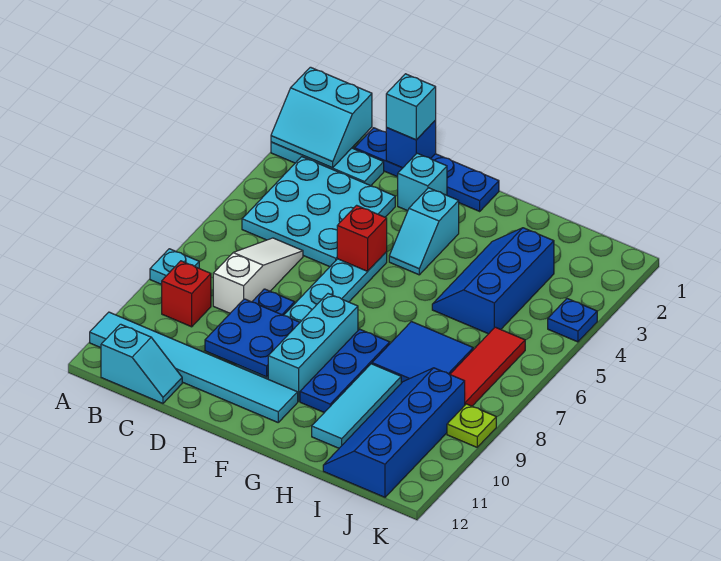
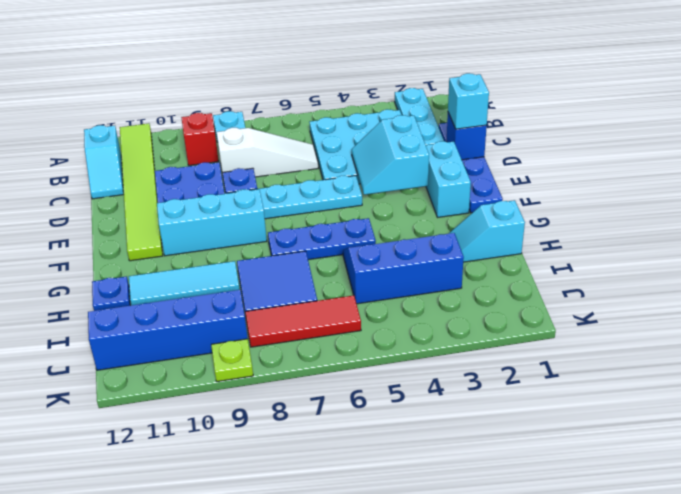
cyan 2x2 slope [271,67,372,168] -> cyan 2x2 slope moved to [352,115,429,195]
cyan 1x6 tile [90,312,298,422] -> lime 1x6 tile [120,123,163,261]
cyan 1x1 brick [398,153,447,211] -> cyan 1x2 brick [426,141,471,217]
red 1x1 brick [337,205,387,271] -> none
cyan 1x2 slope [389,188,459,275] -> cyan 1x2 slope moved to [449,200,525,262]
blue 1x3 plate [300,329,390,413] -> blue 1x3 plate moved to [268,218,376,260]
blue 1x1 plate [548,299,597,342] -> blue 1x1 plate moved to [92,276,130,311]

